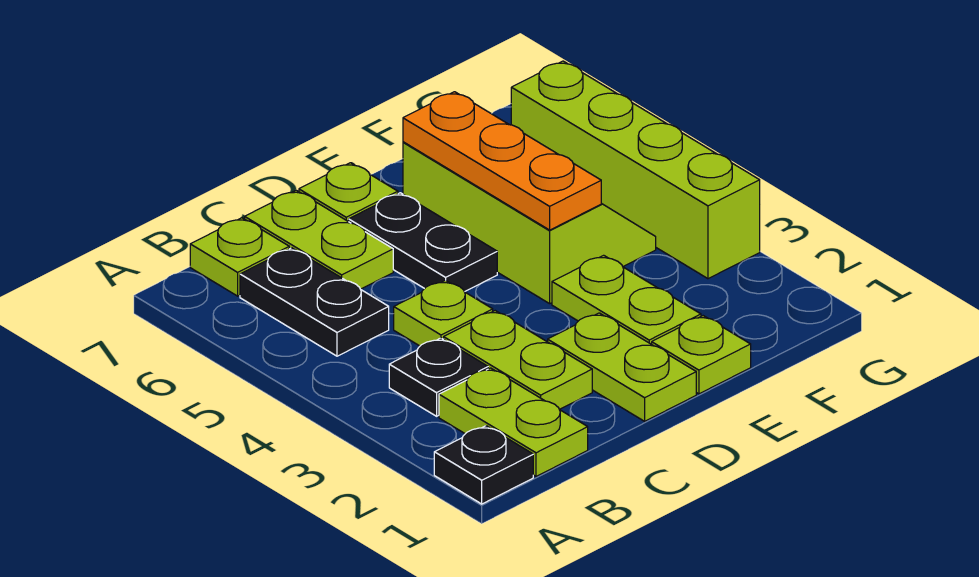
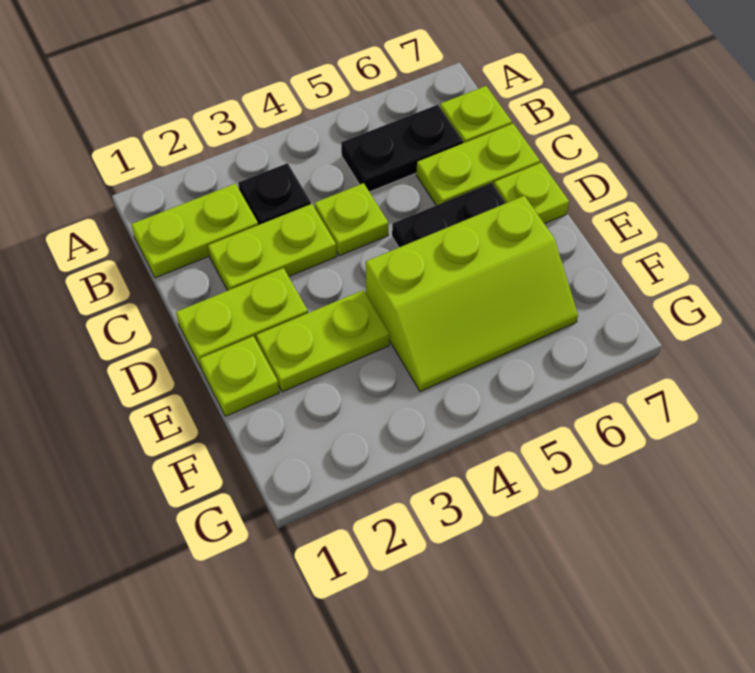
black 1x1 plate [434,426,533,504] -> none
orange 1x3 plate [403,92,601,230] -> none
lime 1x4 brick [511,61,760,279] -> none

